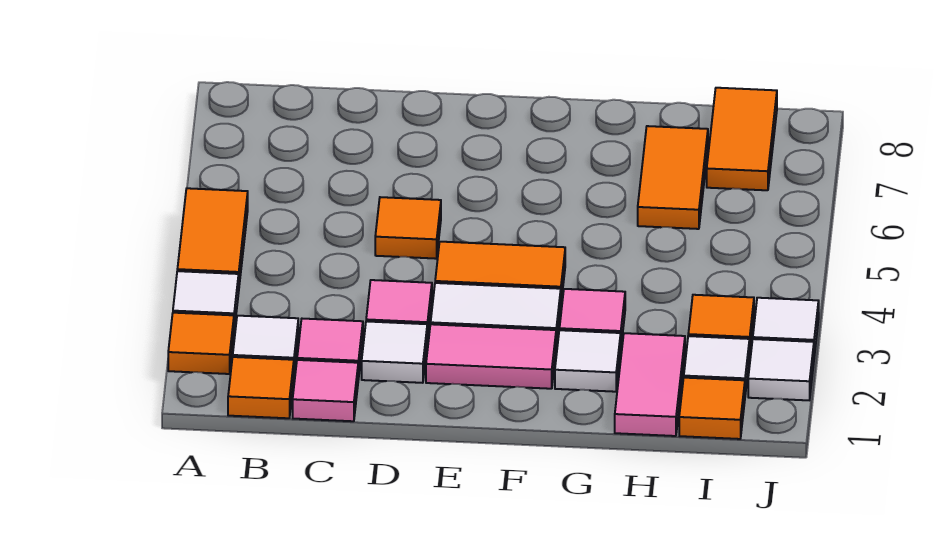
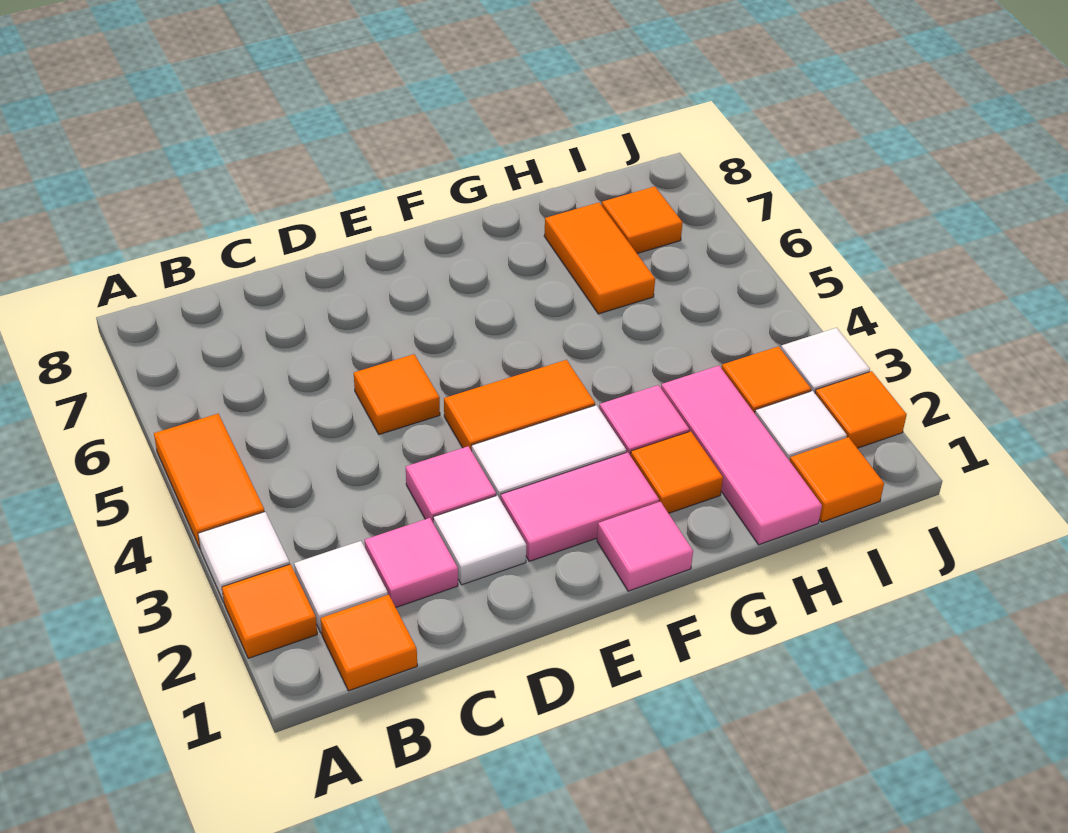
pink 1x1 tile [293,360,358,421] -> pink 1x1 tile moved to [597,502,693,591]
white 1x1 tile [555,330,621,392] -> orange 1x1 tile [631,431,723,513]
pink 1x2 tile [615,333,685,436] -> pink 1x3 tile [661,366,822,545]
orange 1x2 tile [707,88,777,190] -> orange 1x1 tile [602,186,683,253]
white 1x1 tile [748,339,814,400] -> orange 1x1 tile [815,371,907,448]

